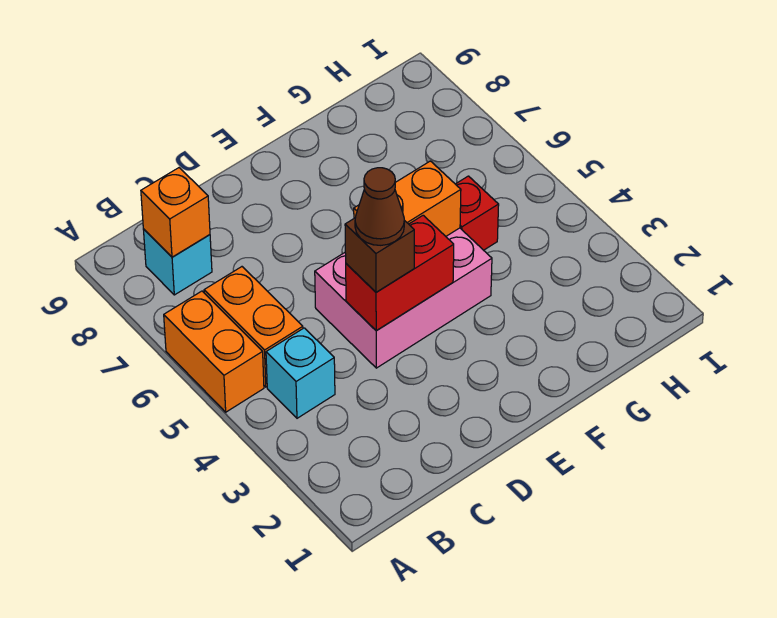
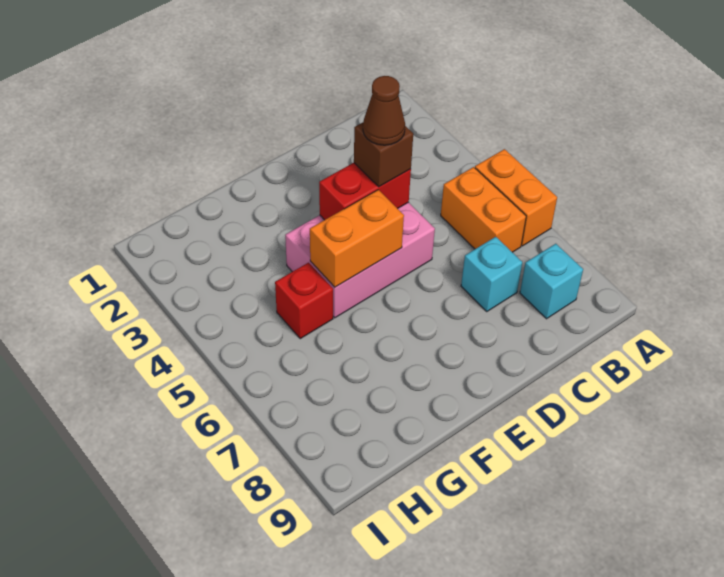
cyan 1x1 brick [266,328,335,418] -> cyan 1x1 brick moved to [461,237,522,312]
orange 1x1 brick [141,168,210,257] -> none

